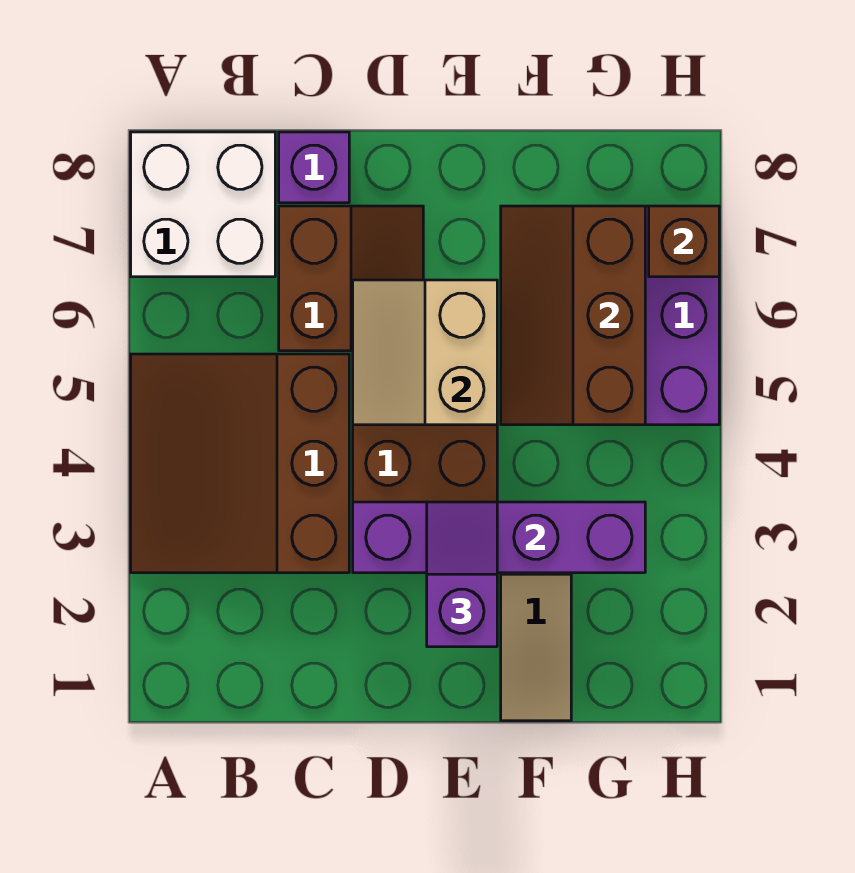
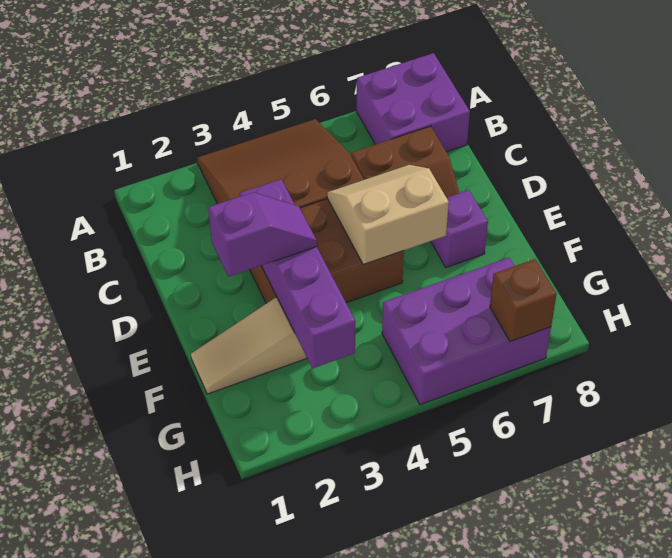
white 2x2 brick [131,132,275,277] -> purple 2x2 brick [357,53,470,152]
purple 1x1 brick [279,132,349,203] -> purple 1x1 brick moved to [431,190,488,267]
brown 2x3 slope [501,206,645,425] -> none

